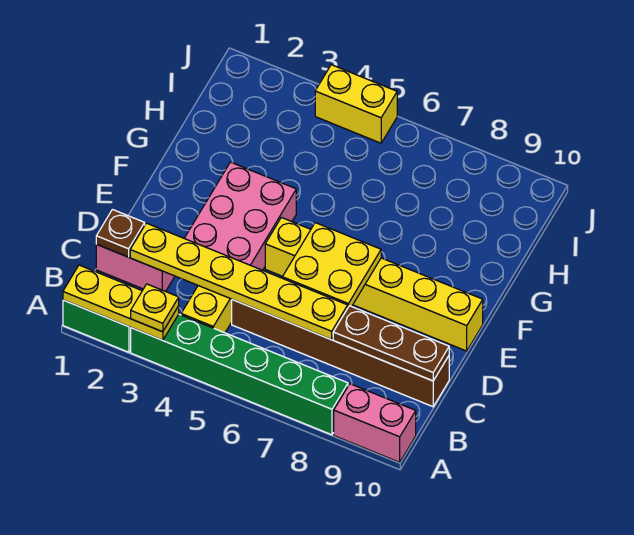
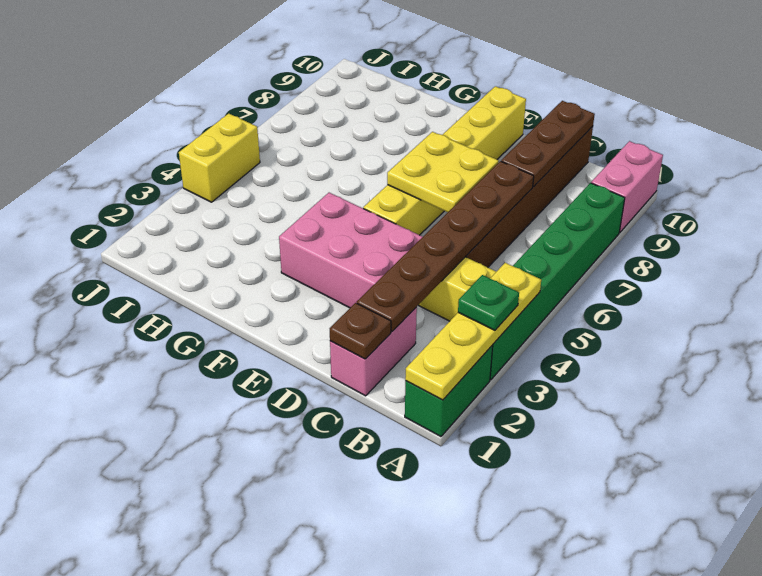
yellow 1x3 plate [63,265,179,340] -> yellow 1x4 plate [405,263,541,400]
yellow 1x1 plate [131,284,179,332] -> green 1x1 plate [458,275,519,330]
yellow 1x6 plate [130,223,348,340] -> brown 1x6 plate [357,161,534,332]

